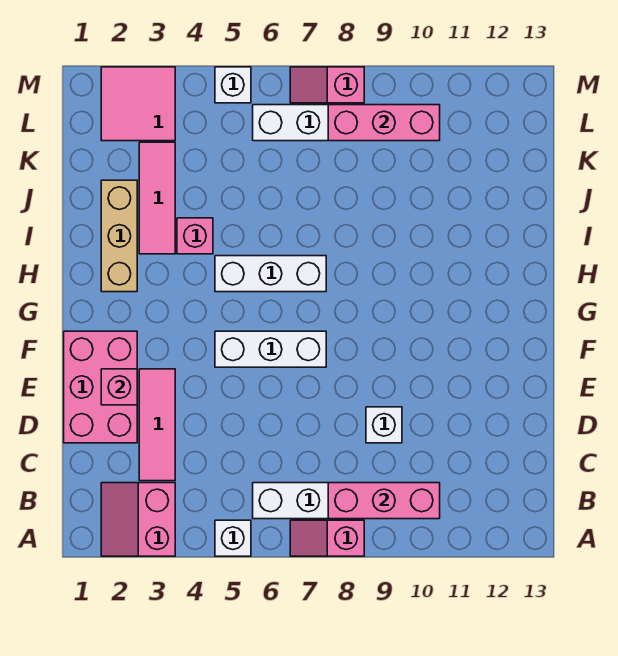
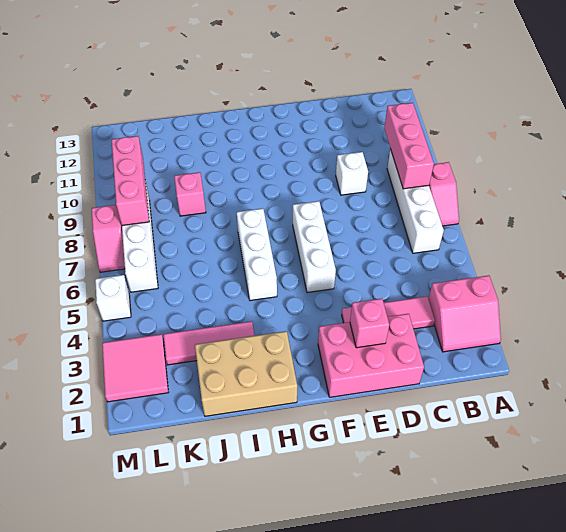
white 1x1 brick [215,520,251,556] -> none
tan 1x3 brick [101,180,137,292] -> tan 2x3 brick [195,331,297,416]
pink 1x1 brick [177,218,213,254] -> pink 1x1 brick moved to [174,172,206,216]

